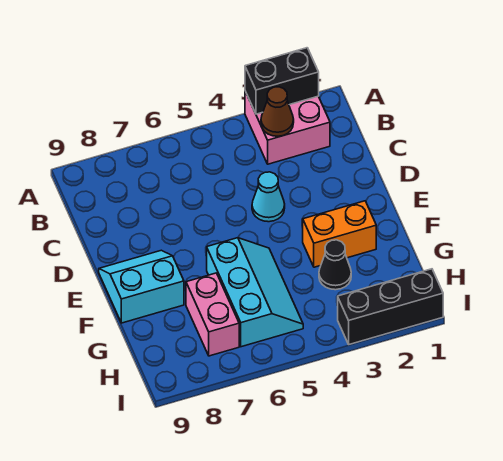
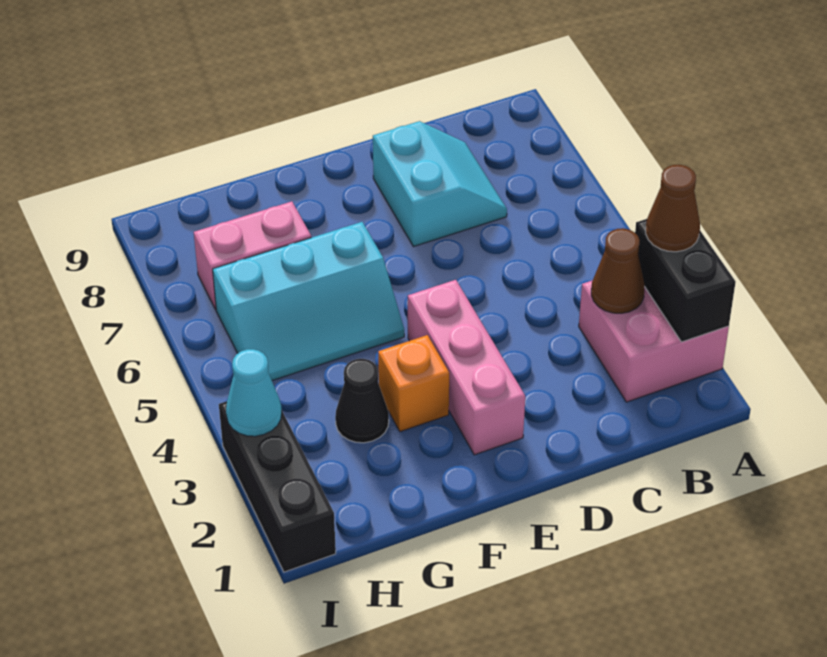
none -> brown 1x1 cone [646,165,700,252]
cyan 1x1 cone [252,172,285,222] -> cyan 1x1 cone moved to [226,349,282,436]
none -> pink 1x3 brick [408,280,525,455]
cyan 2x2 slope [99,250,184,323] -> cyan 2x2 slope moved to [373,121,507,247]
orange 1x2 brick [303,201,376,267] -> orange 1x1 brick [378,335,449,432]

